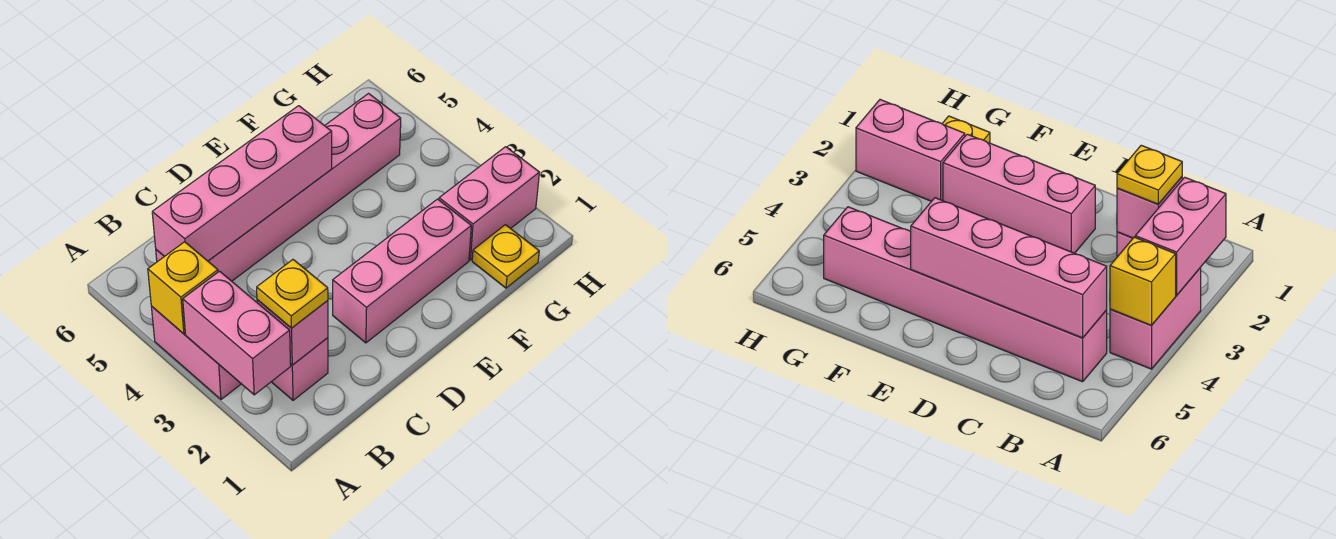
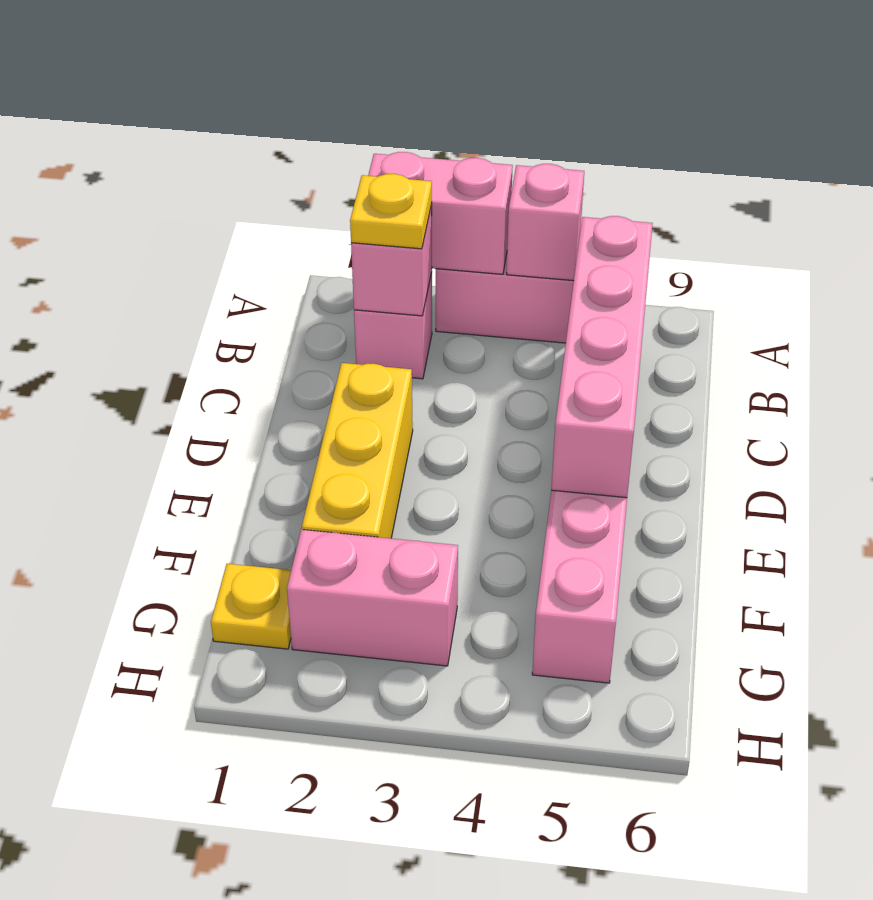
yellow 1x1 brick [148,242,218,334] -> pink 1x1 brick [507,164,584,281]
pink 1x3 brick [333,199,471,343] -> yellow 1x3 brick [302,363,413,538]
pink 1x2 brick [439,147,539,260] -> pink 1x2 brick turned to [287,529,458,666]

